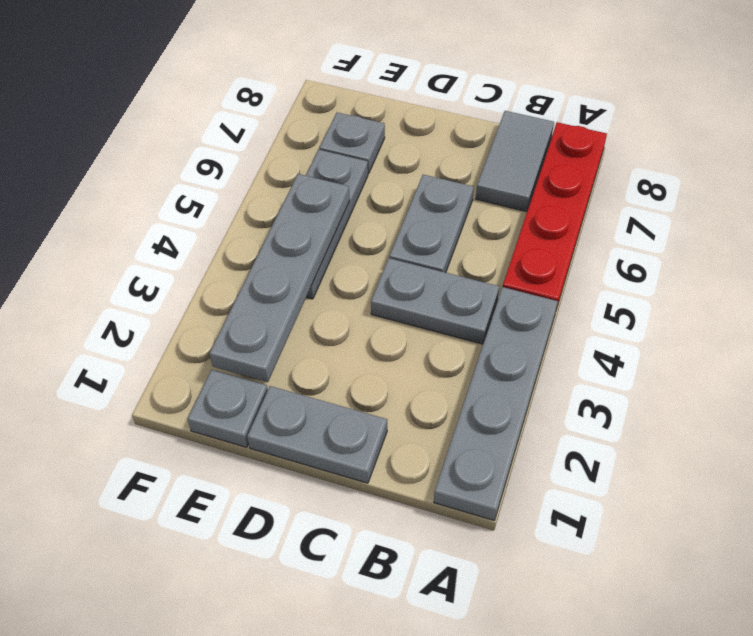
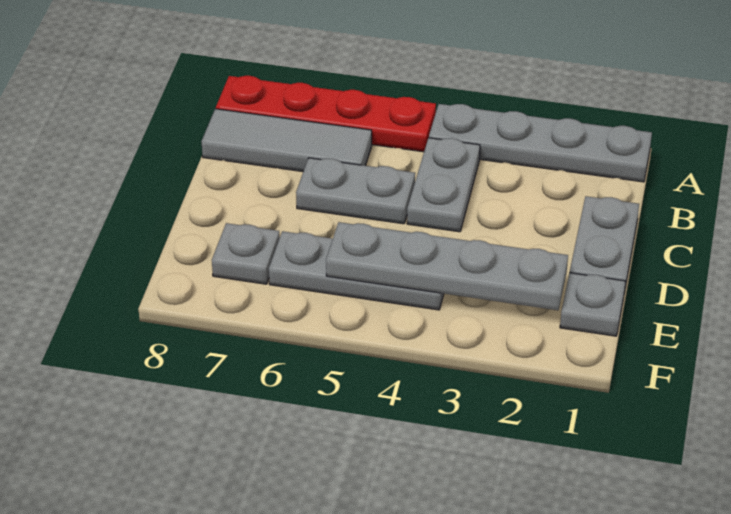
grey 1x2 tile [476,111,554,212] -> grey 1x3 tile [201,109,372,172]

